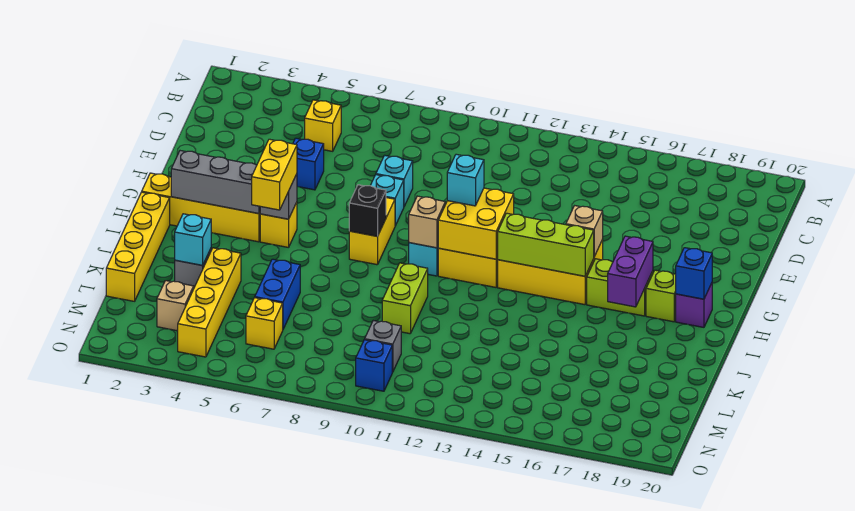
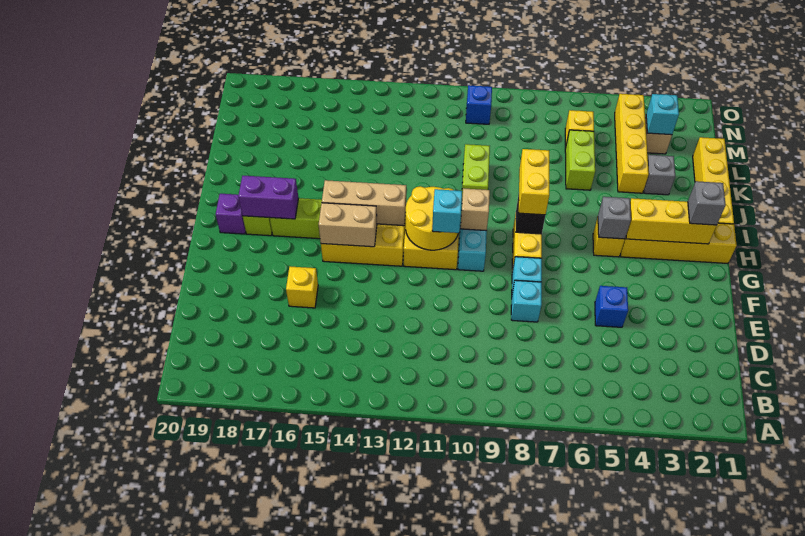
yellow 1x1 brick [305,100,341,151] -> yellow 1x1 brick moved to [286,267,318,308]
yellow 2x2 brick [438,188,514,259] -> yellow 2x2 round brick [406,186,458,250]
tan 1x1 brick [566,206,603,256] -> tan 1x2 brick [319,203,377,247]
grey 1x3 brick [171,151,260,214] -> yellow 1x3 brick [626,198,717,244]
yellow 1x2 brick [252,139,297,210] -> yellow 1x2 brick moved to [519,149,549,215]
lime 1x3 brick [498,213,594,276] -> tan 1x3 brick [322,180,406,226]
purple 1x2 brick [608,236,653,307] -> purple 1x2 brick turned to [238,176,298,219]
blue 1x1 brick [676,248,712,299] -> none
cyan 1x1 brick [175,214,211,265] -> cyan 1x1 brick moved to [646,94,679,135]
blue 1x2 brick [255,259,300,329] -> lime 1x2 brick [565,130,595,190]
grey 1x1 brick [365,321,401,372] -> grey 1x1 brick moved to [688,181,726,225]

